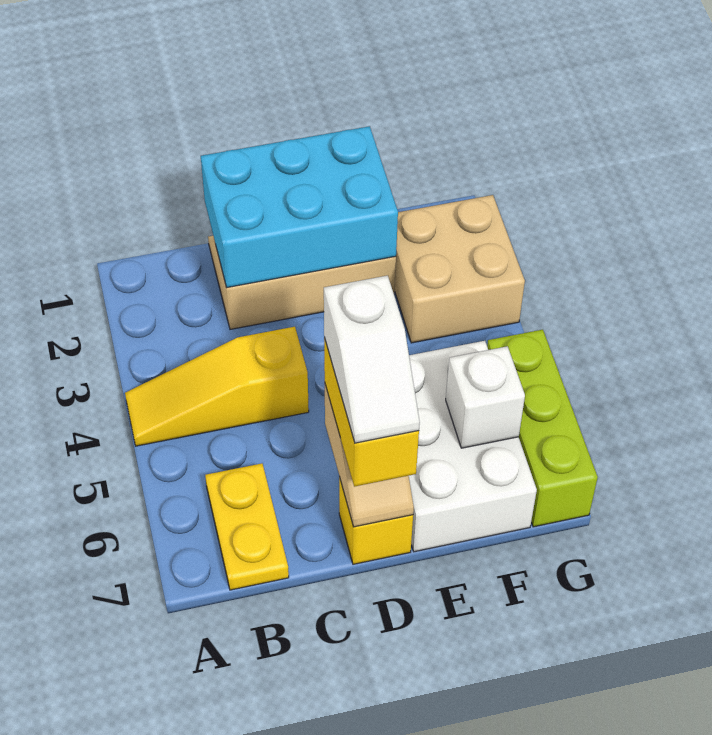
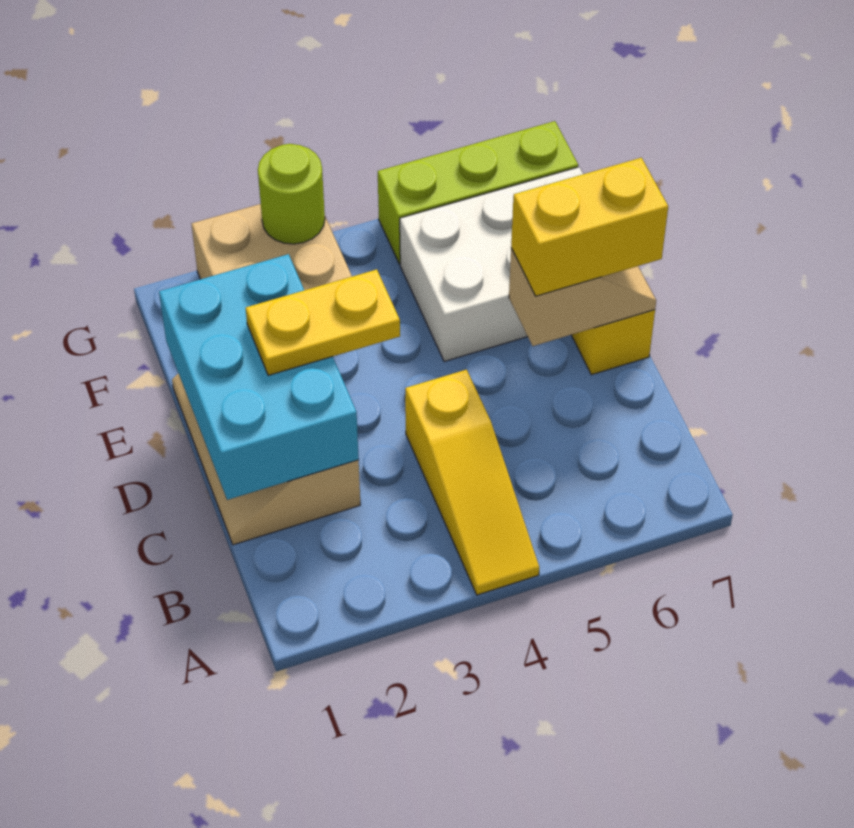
yellow 1x2 plate [205,463,289,590] -> yellow 1x2 plate moved to [246,269,400,375]
white 1x2 slope [324,276,420,443] -> none
white 1x1 brick [446,346,525,448] -> none
none -> lime 1x1 round brick [258,144,325,244]

